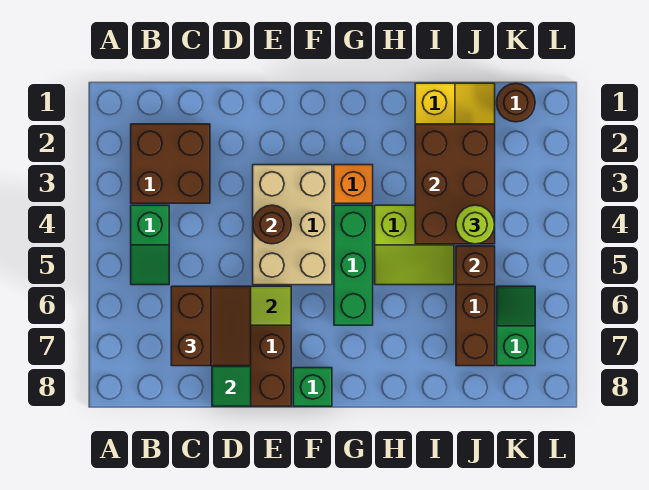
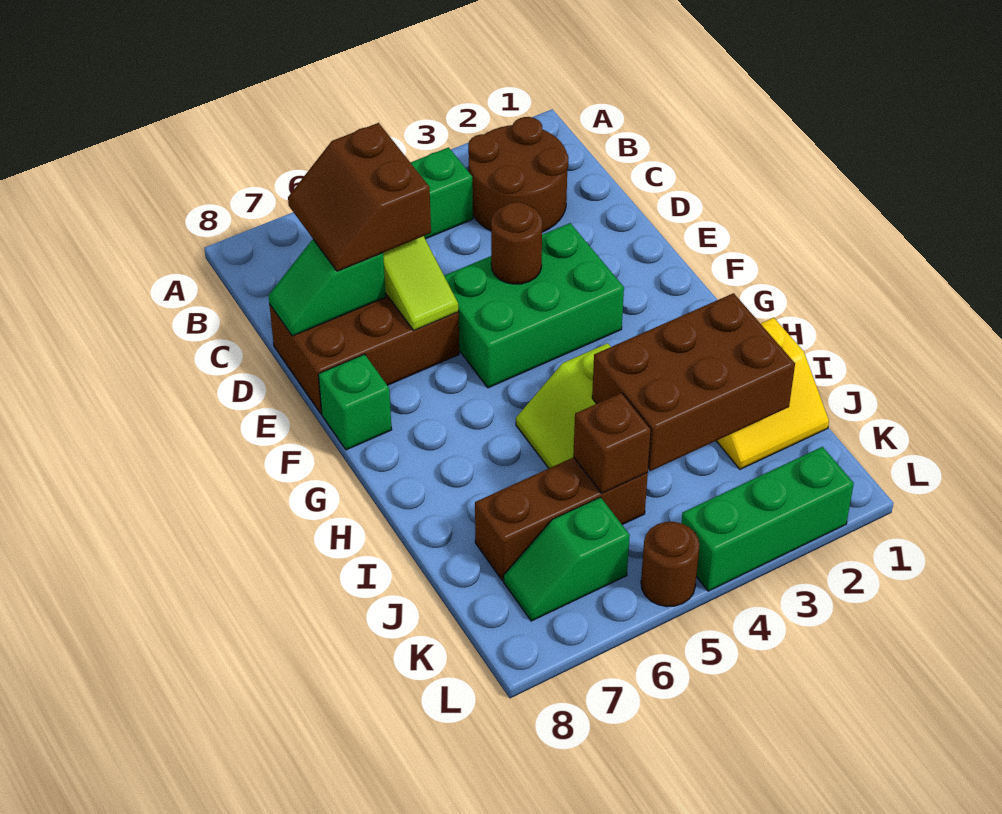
brown 2x2 brick [131,124,210,203] -> brown 2x2 round brick [468,117,568,232]
brown 2x2 slope [171,286,251,366] -> brown 2x2 slope turned to [288,123,431,271]
tan 2x3 brick [253,165,332,285] -> green 2x3 brick [444,223,624,388]
orange 1x1 brick [334,165,373,203] -> none
green 1x3 brick [334,205,373,325] -> green 1x3 brick moved to [682,447,854,591]
lime 1x1 round brick [456,205,495,244] -> none
brown 1x1 round brick [497,83,535,122] -> brown 1x1 round brick moved to [641,522,699,607]
green 1x2 slope [497,286,535,366] -> green 1x2 slope turned to [504,497,630,621]

